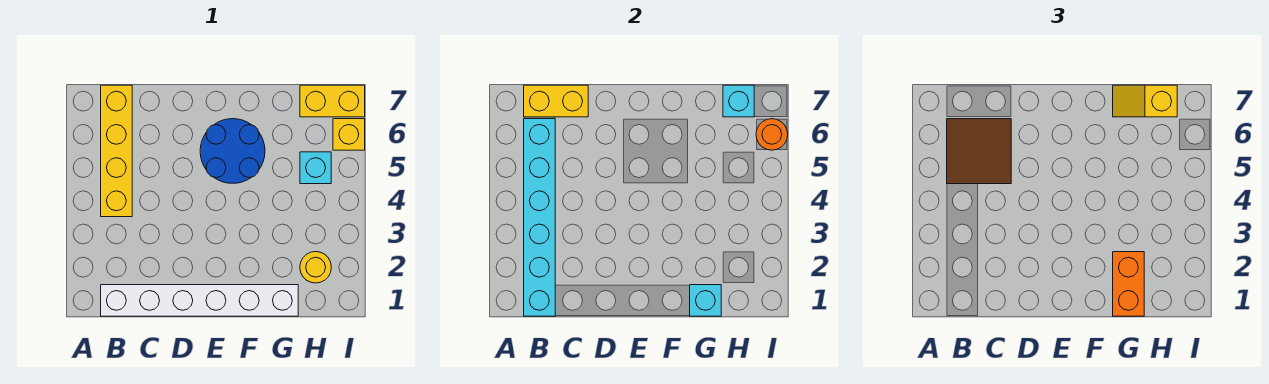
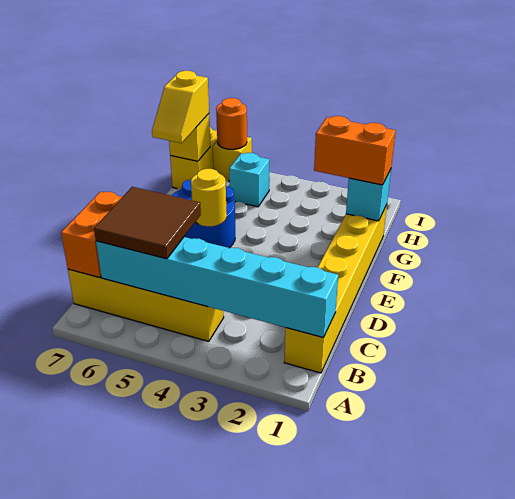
white 1x6 brick [101,285,298,316] -> yellow 1x6 brick [284,205,387,373]
yellow 1x2 brick [524,85,588,117] -> orange 1x2 brick [61,192,122,278]
yellow 1x1 round brick [300,252,331,283] -> yellow 1x1 round brick moved to [191,169,227,226]
cyan 1x1 brick [723,85,754,117] -> yellow 1x1 brick [169,114,210,161]

